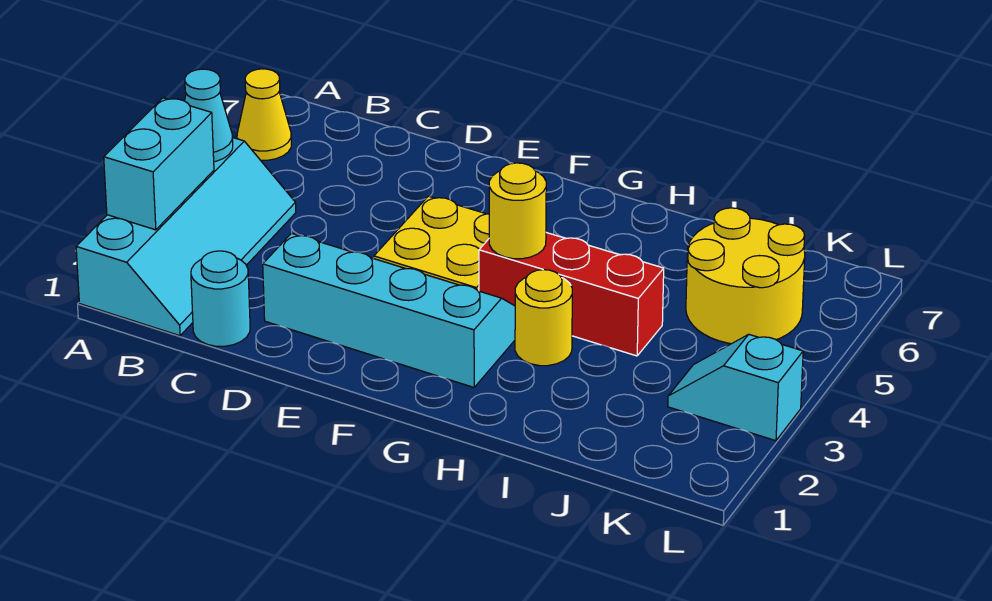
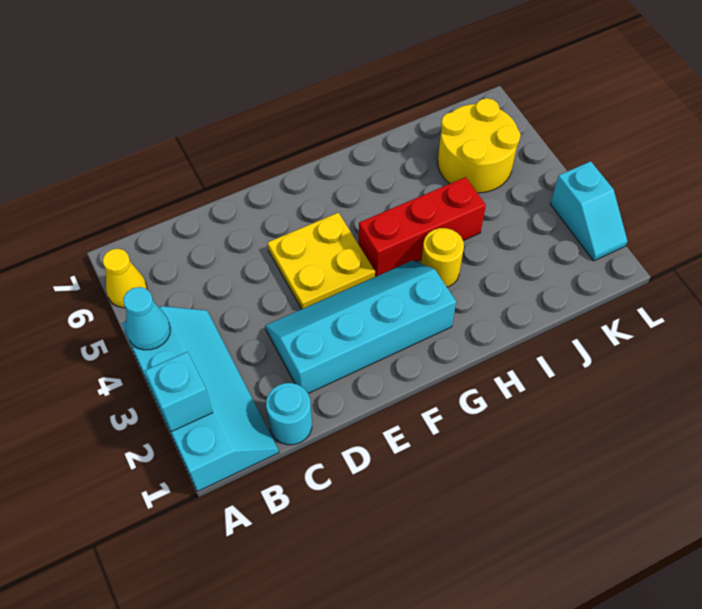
cyan 1x2 brick [104,98,214,230] -> cyan 1x1 brick [145,352,213,432]
yellow 1x1 round brick [489,163,546,259] -> none
cyan 1x2 slope [668,335,803,441] -> cyan 1x2 slope turned to [550,161,627,261]

